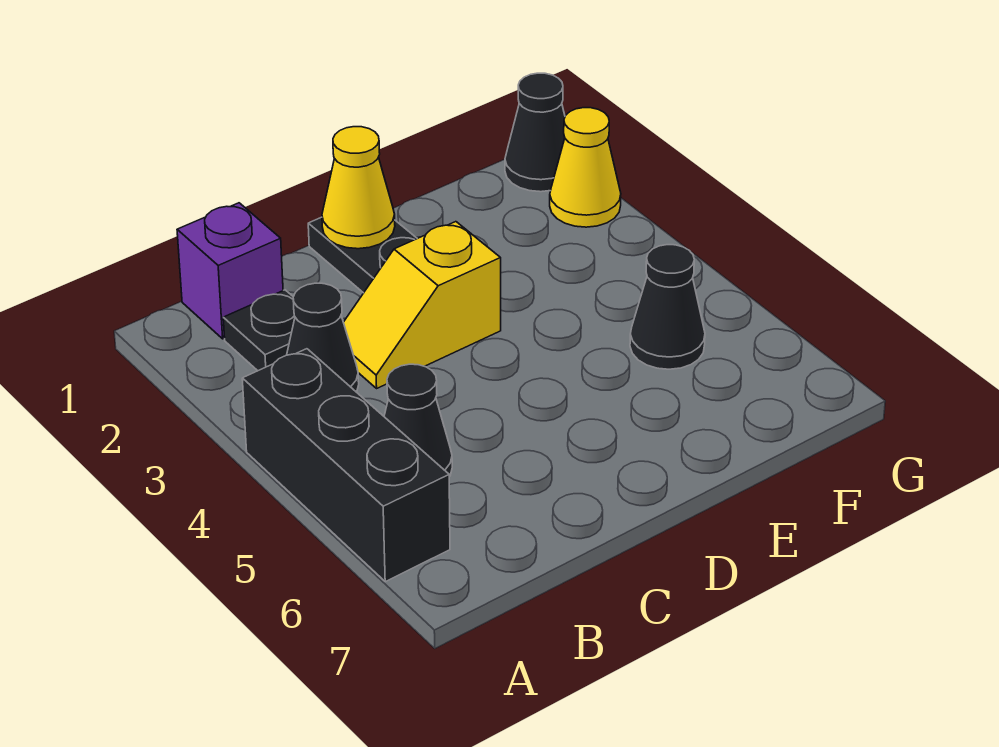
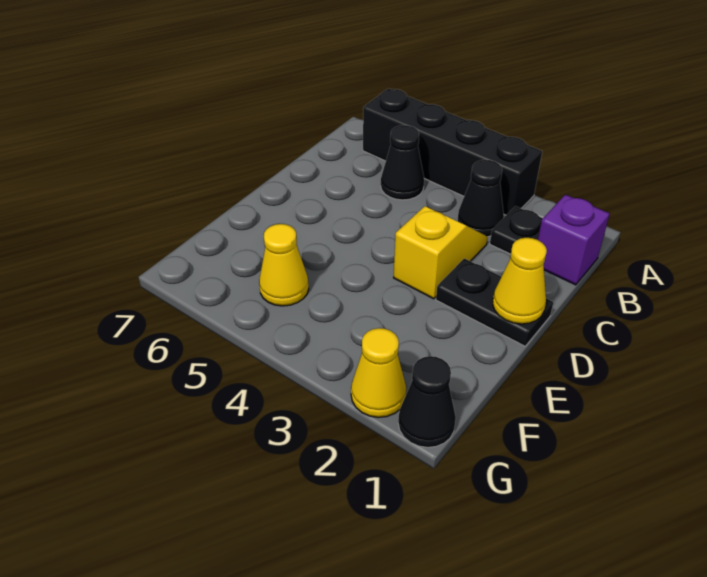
black 1x3 brick [242,349,450,582] -> black 1x4 brick [363,88,542,215]
black 1x1 cone [630,245,705,369] -> yellow 1x1 cone [259,224,309,306]

